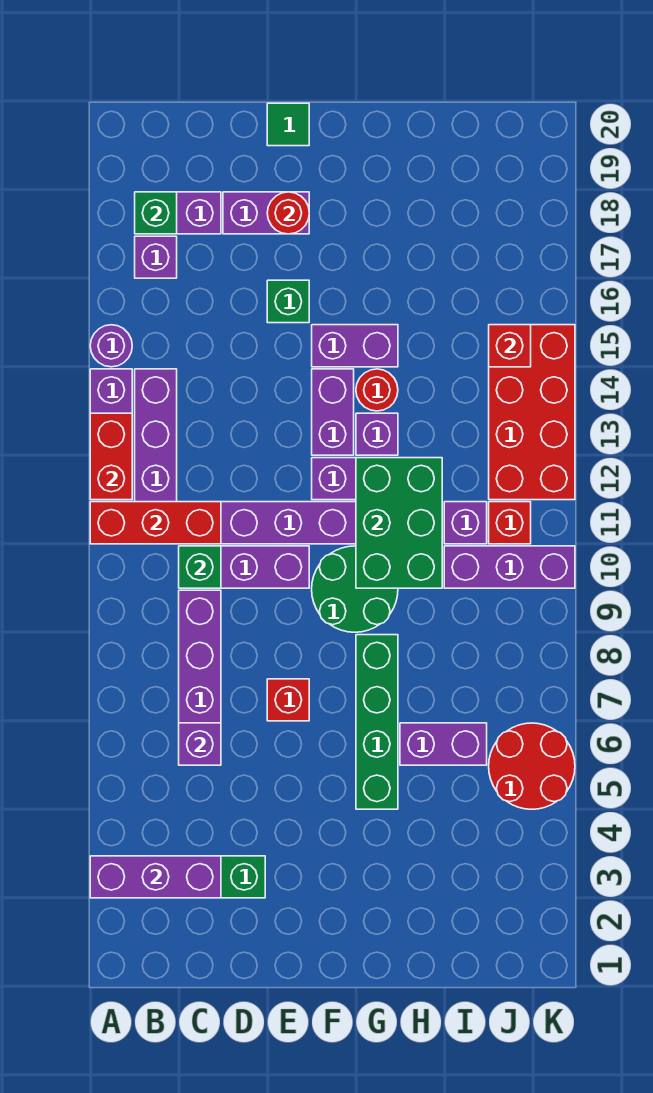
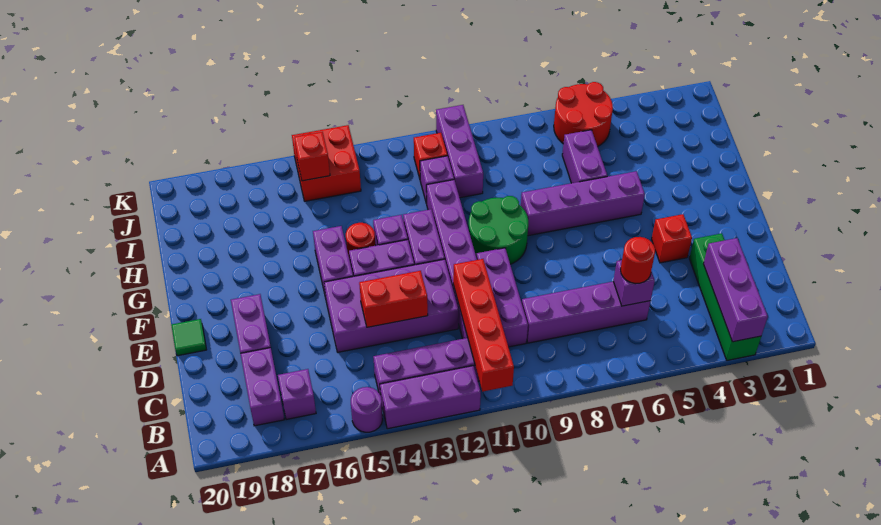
red 1x3 brick [90,502,221,544] -> red 1x4 brick [453,259,514,392]
red 1x2 brick [90,413,132,500] -> red 1x2 brick moved to [359,271,428,327]
green 1x1 brick [135,192,177,234] -> none
green 1x1 brick [179,546,221,588] -> none
none -> purple 2x4 brick [324,259,459,352]
red 1x1 brick [267,679,309,721] -> red 1x1 brick moved to [652,214,692,263]
green 1x1 brick [267,280,309,323] -> none
red 1x1 round brick [267,192,309,234] -> red 1x1 round brick moved to [620,237,655,284]
green 1x4 brick [356,635,398,809] -> purple 1x4 brick [521,171,645,236]
green 2x3 brick [356,458,442,588] -> none
red 2x4 brick [489,325,575,500] -> red 2x2 brick [292,125,361,201]

